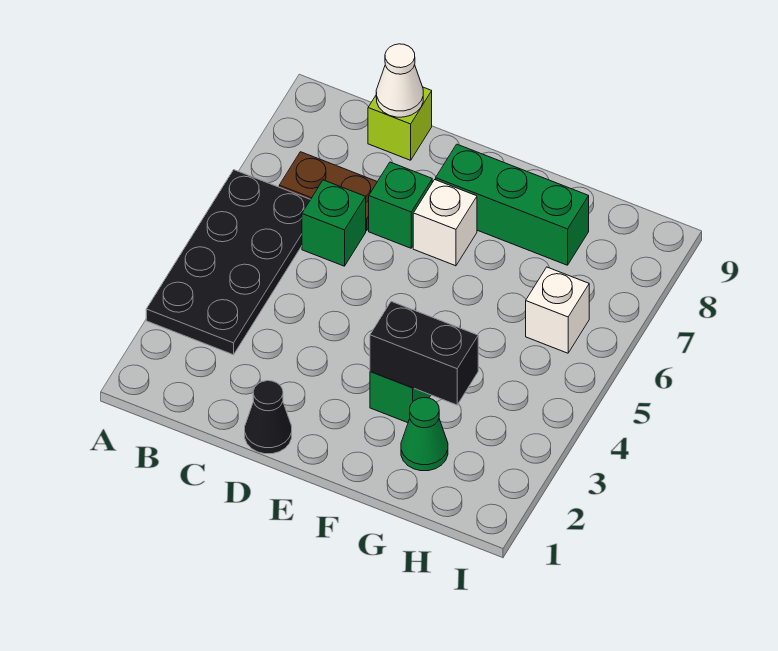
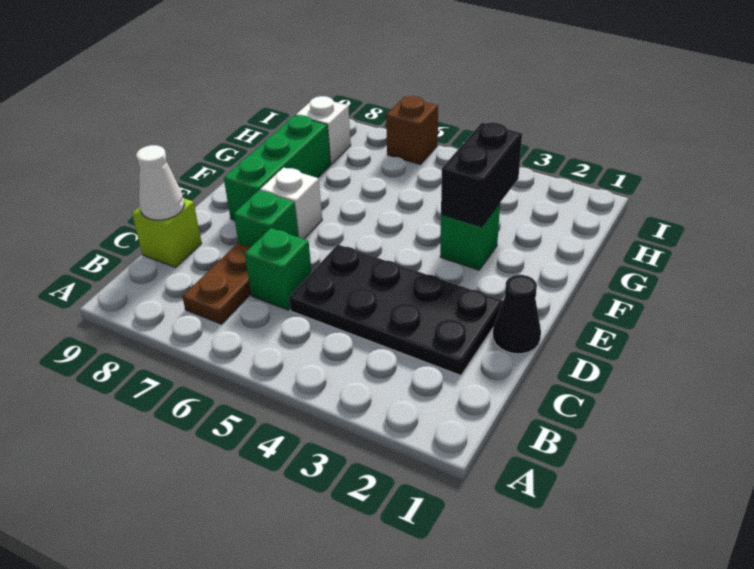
black 2x4 plate [146,170,310,355] -> black 2x4 plate moved to [289,244,503,375]
green 1x1 cone [401,398,448,471] -> none
white 1x1 brick [526,267,589,353] -> white 1x1 brick moved to [296,96,351,164]
none -> brown 1x1 brick [386,96,438,165]

